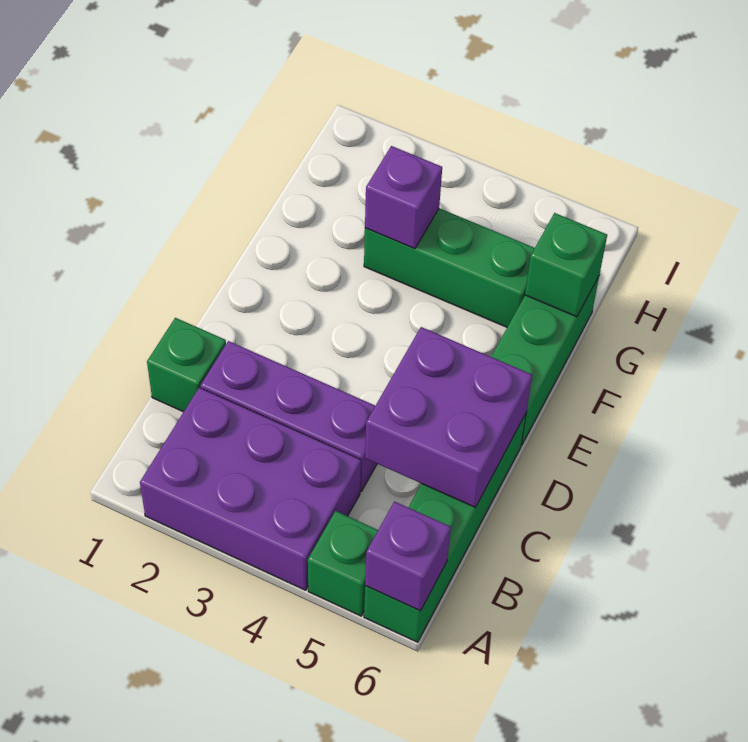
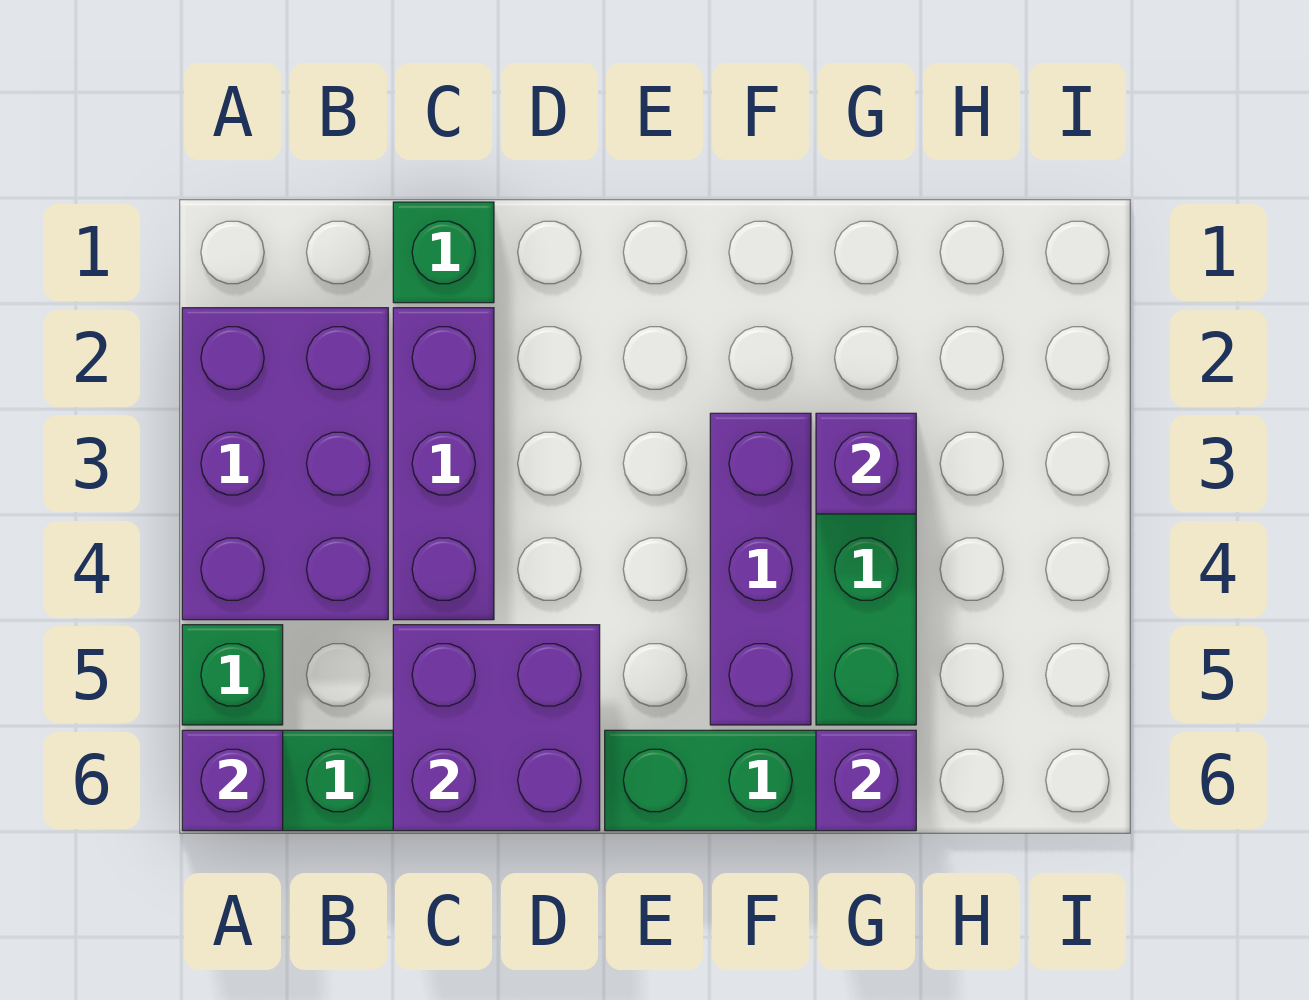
none -> purple 1x3 brick [710,413,811,725]
green 1x1 brick [525,213,607,317] -> purple 1x1 brick [816,730,916,831]

